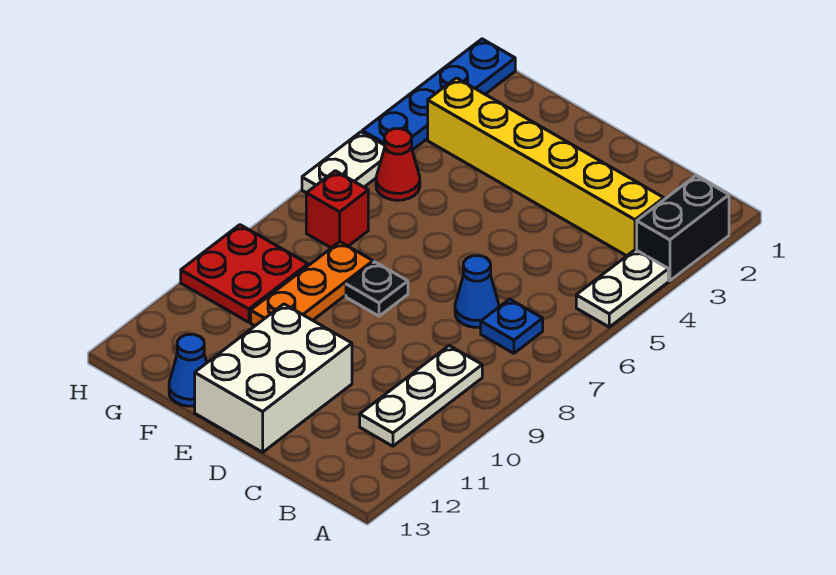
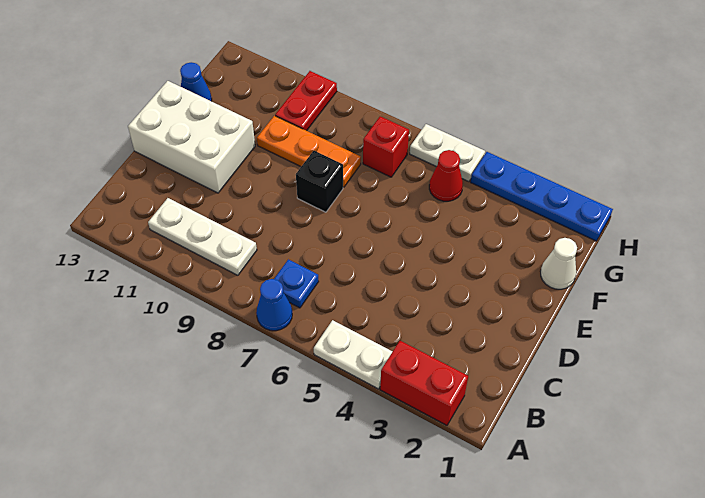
black 1x2 brick [637,176,729,281] -> red 1x2 brick [380,341,468,425]
yellow 1x6 brick [428,78,664,256] -> none
blue 1x1 cone [455,256,499,327] -> blue 1x1 cone moved to [256,279,292,331]
black 1x1 plate [346,262,408,316] -> black 1x1 brick [296,151,343,212]
none -> white 1x1 cone [540,238,577,289]
red 2x2 plate [181,225,308,322] -> red 1x2 plate [275,71,337,131]

